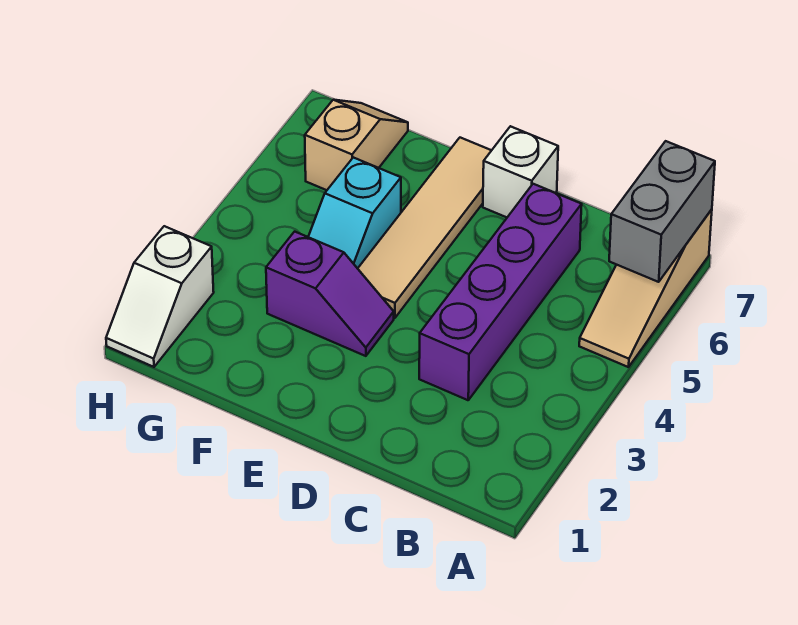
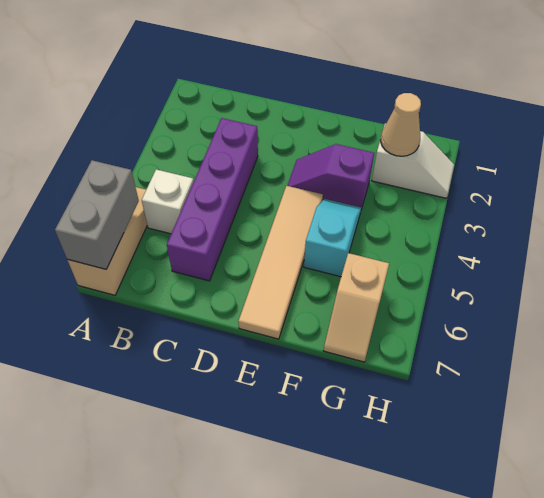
white 1x1 brick [483,126,558,217] -> white 1x1 brick moved to [142,169,194,234]
none -> tan 1x1 cone [381,93,421,156]
white 1x2 slope [106,226,214,367] -> white 1x2 slope turned to [372,124,454,198]

